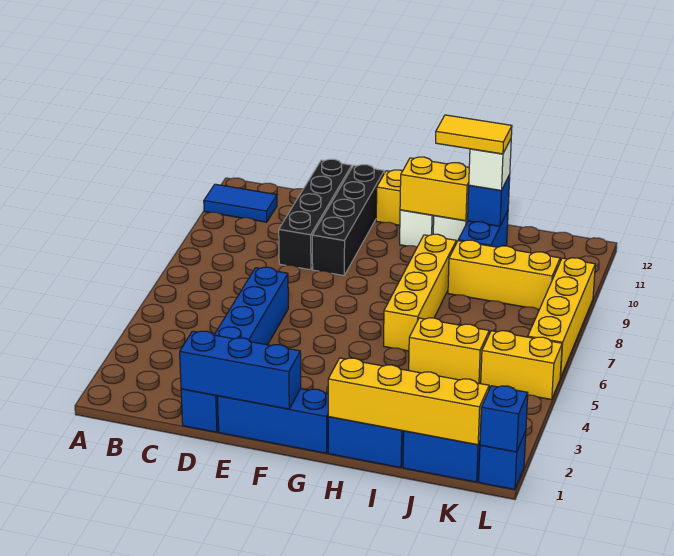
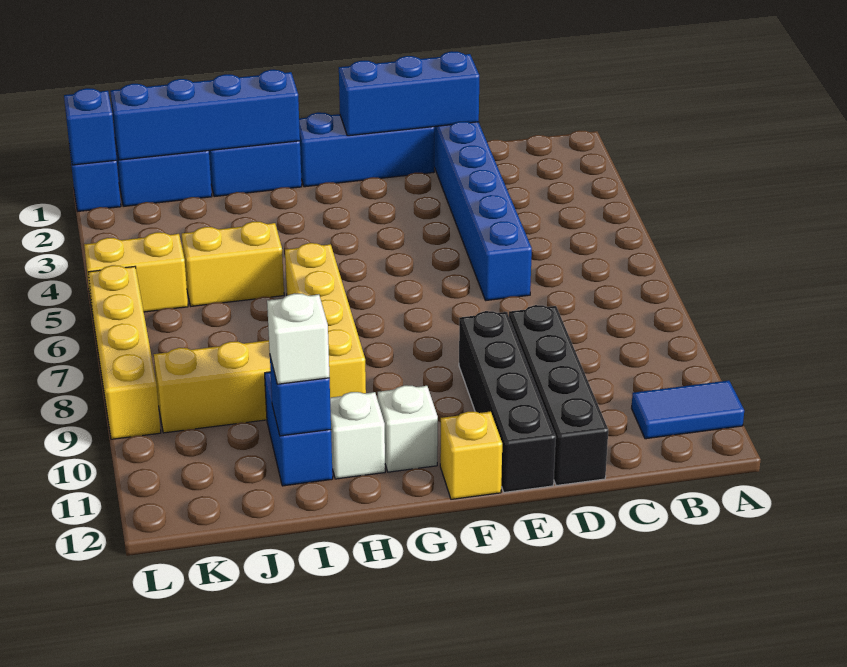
yellow 1x2 brick [400,157,469,221] -> none
yellow 1x4 brick [328,358,489,445] -> blue 1x4 brick [111,70,300,160]
yellow 1x2 tile [436,115,512,154] -> none

